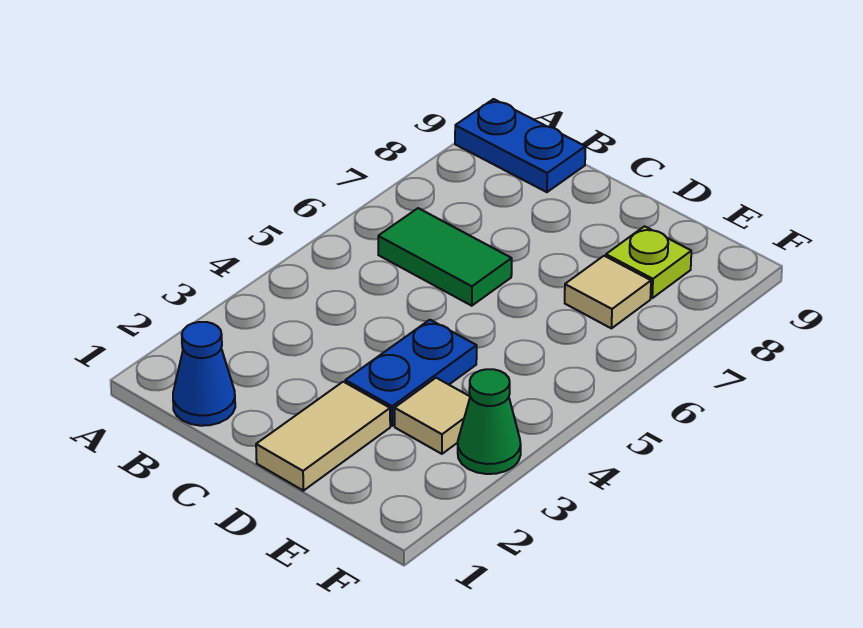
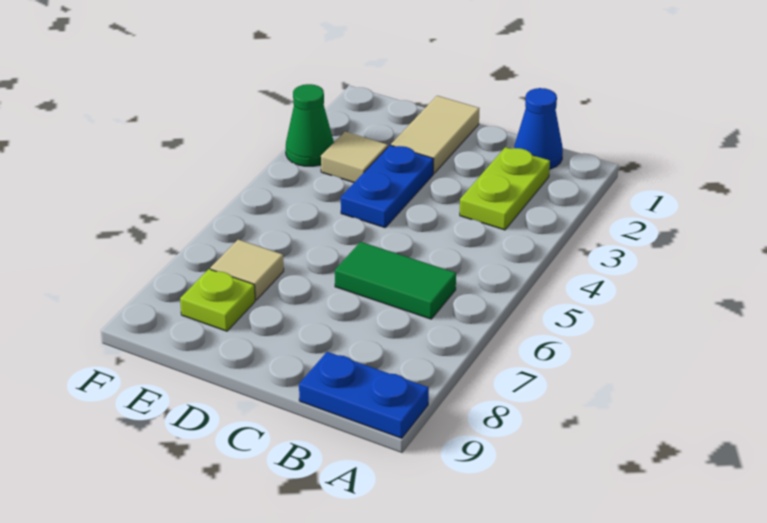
none -> lime 1x2 plate [460,147,550,230]

